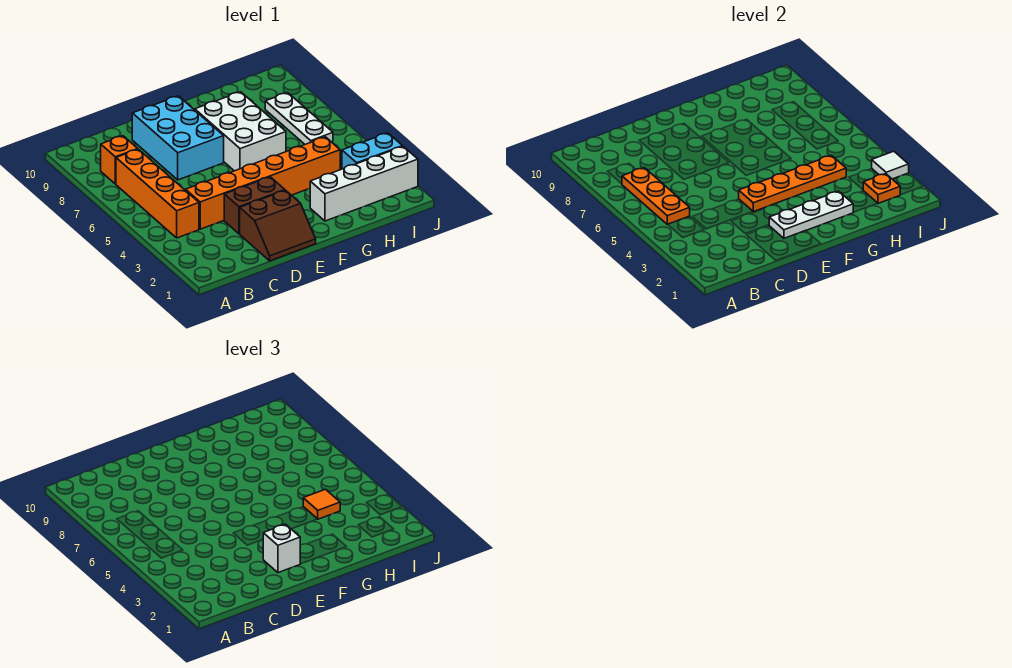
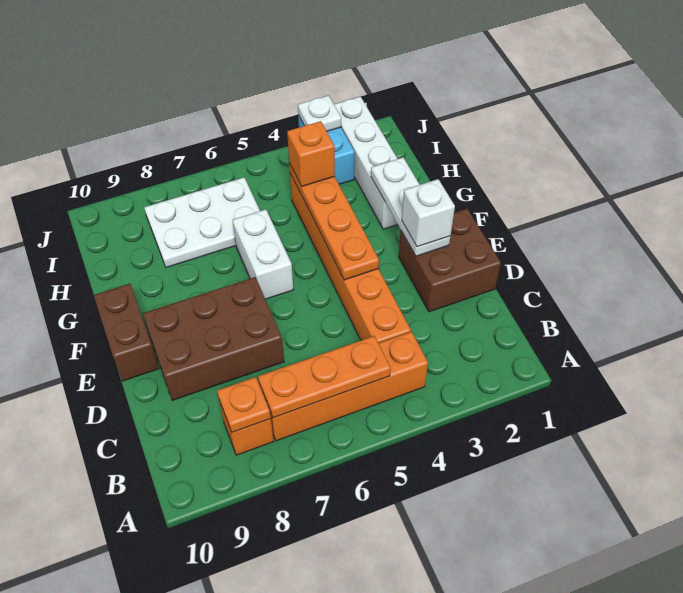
brown 2x2 slope [240,190,316,261] -> brown 2x2 brick [399,209,501,312]
brown 1x2 brick [224,177,285,234] -> brown 1x2 brick moved to [94,284,159,381]
cyan 2x3 brick [132,96,224,180] -> brown 2x3 brick [143,277,284,401]
white 2x3 brick [195,92,286,171] -> white 1x2 brick [233,209,293,299]
orange 1x1 tile [303,489,340,519] -> orange 1x1 brick [287,121,335,186]
orange 1x1 plate [863,174,900,203] -> orange 1x1 plate moved to [217,377,271,432]
white 1x3 plate [265,93,333,144] -> white 2x3 plate [144,178,260,268]
white 1x1 tile [872,151,909,179] -> white 1x1 plate [298,96,341,131]

